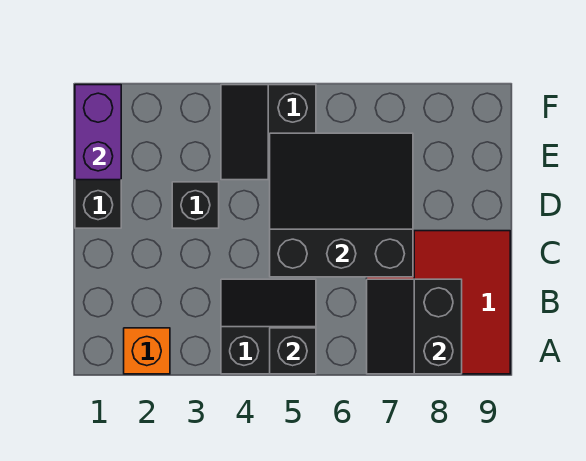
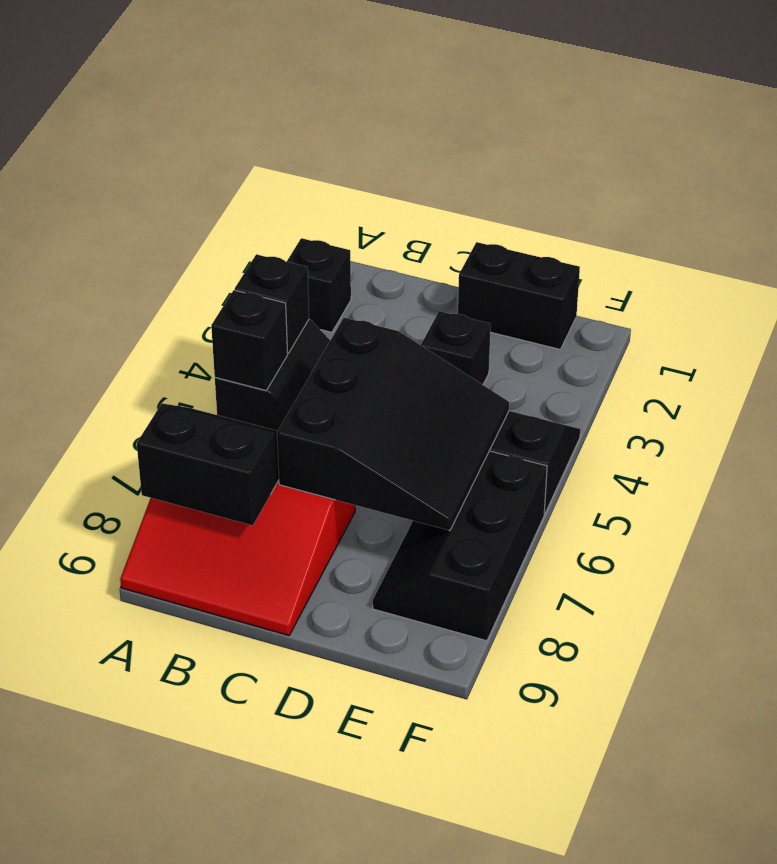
orange 1x1 brick [124,328,170,374] -> black 1x1 brick [287,238,351,332]
none -> black 1x1 brick [235,254,309,353]
purple 1x2 brick [75,85,121,180] -> none
none -> black 2x3 slope [373,451,547,641]

